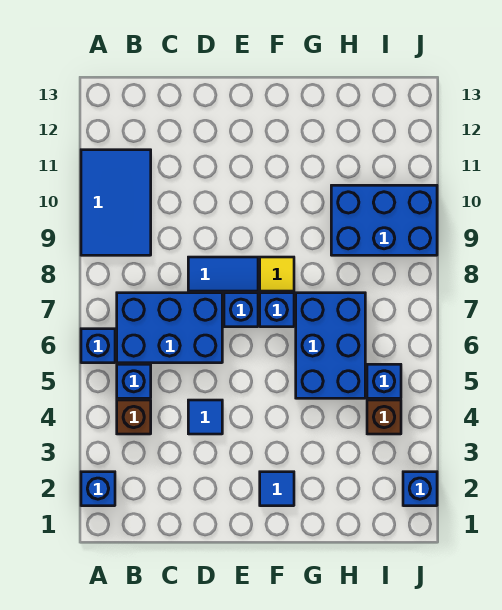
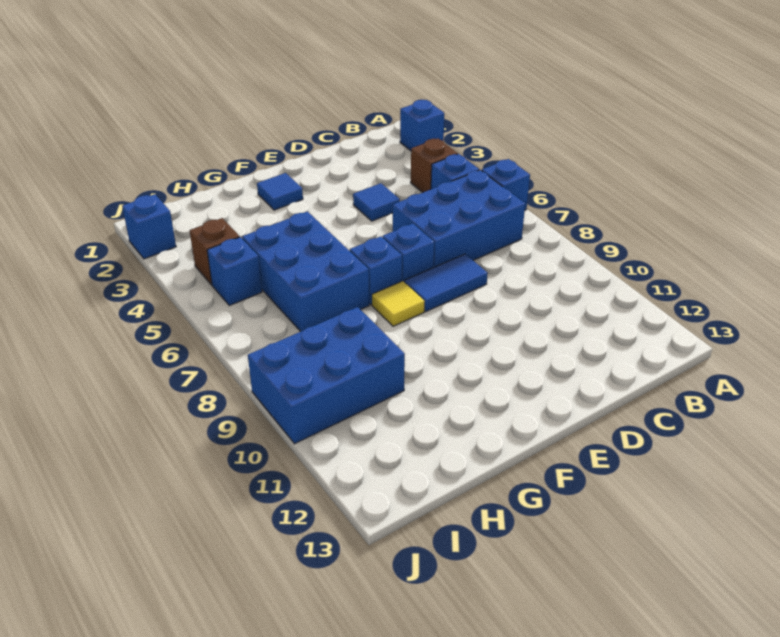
blue 2x3 tile [81,150,151,255] -> none

